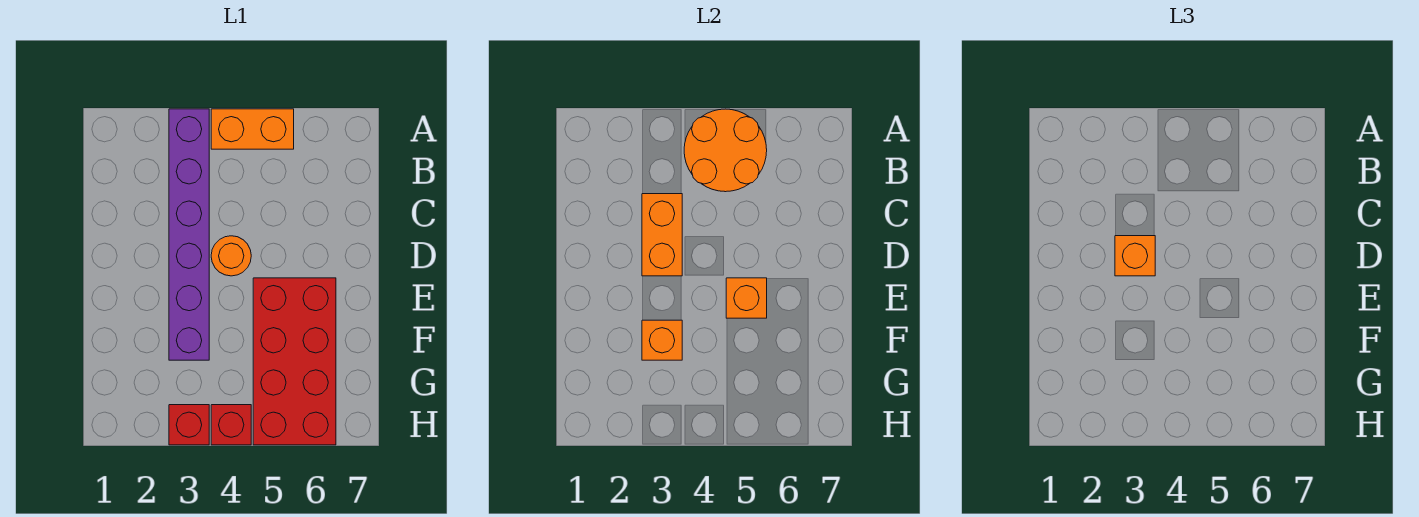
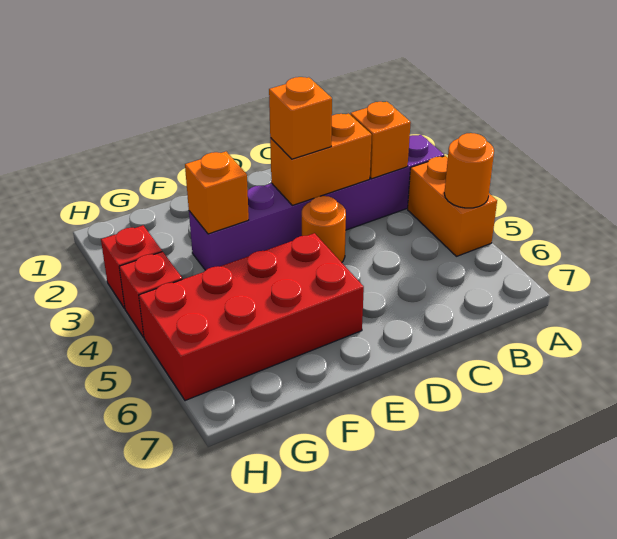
orange 2x2 round brick [684,109,767,192] -> orange 1x1 round brick [444,133,494,208]
orange 1x1 brick [726,278,767,318] -> orange 1x1 brick moved to [351,102,411,179]

